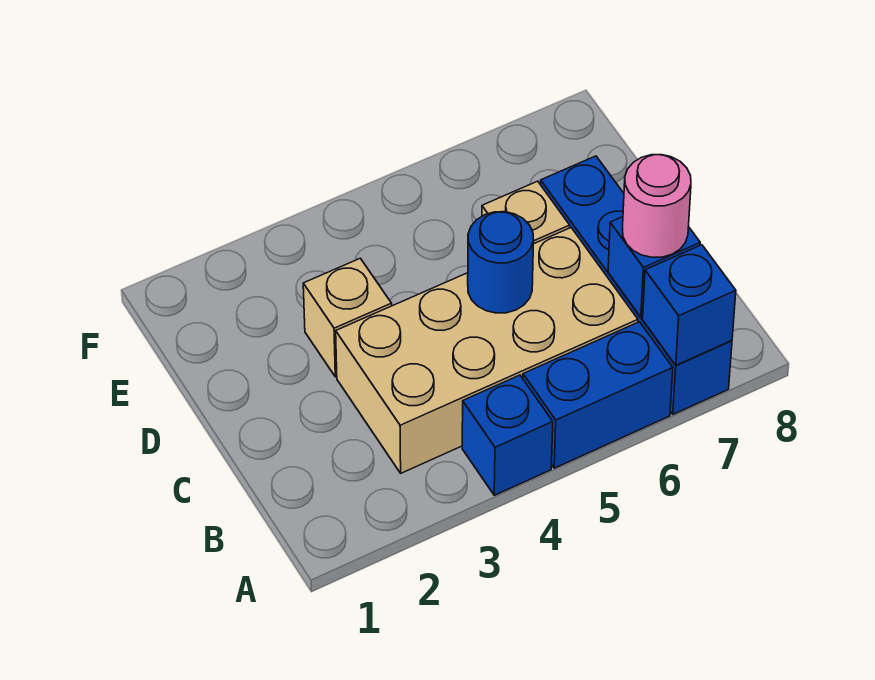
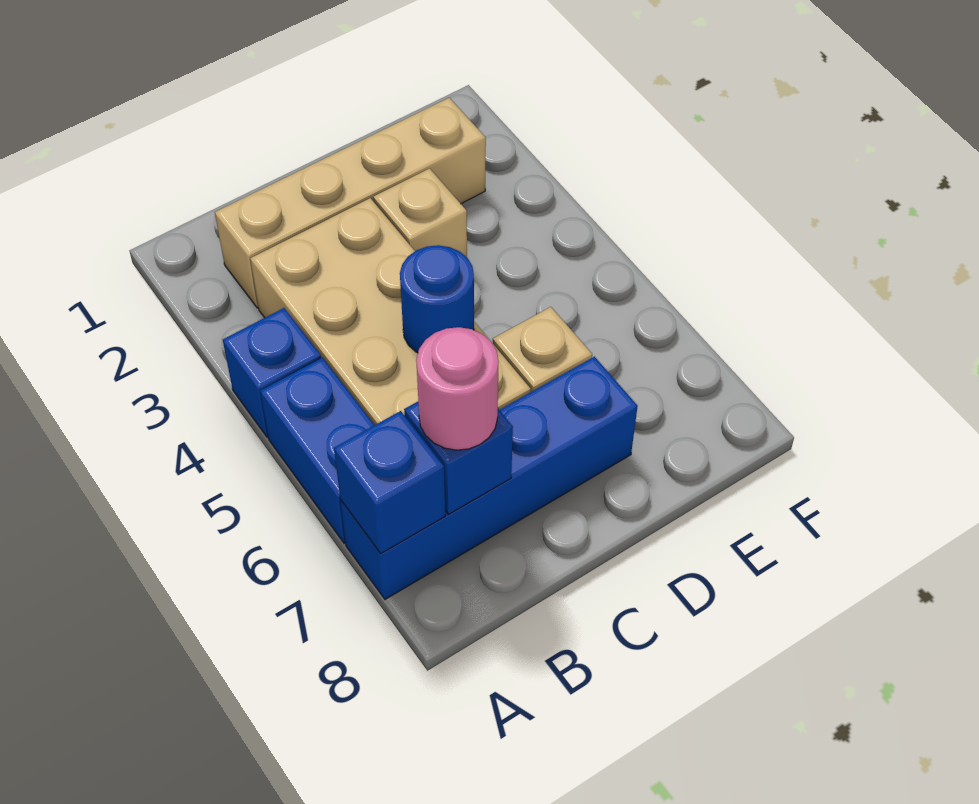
none -> tan 1x4 brick [215,98,486,308]

